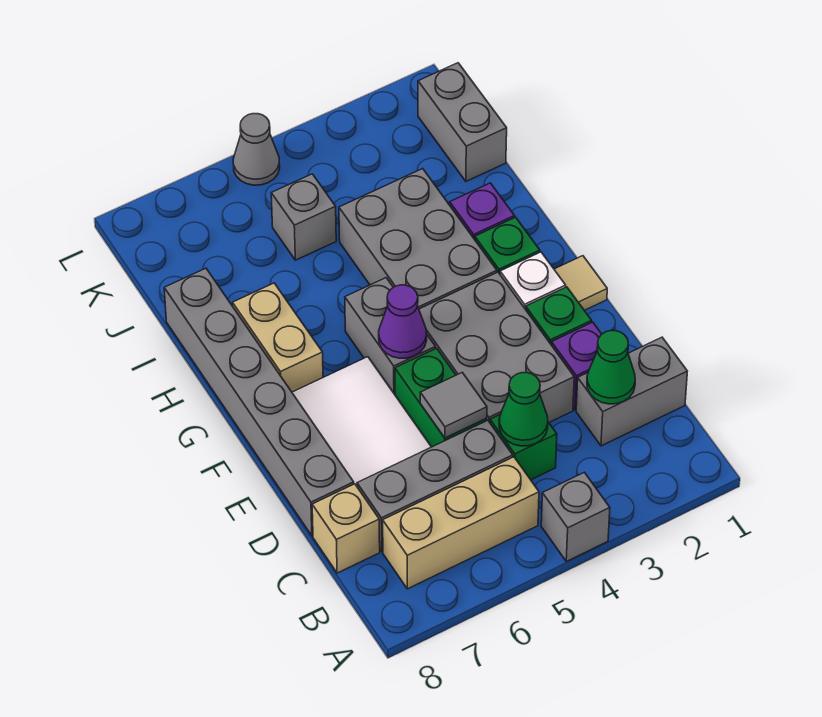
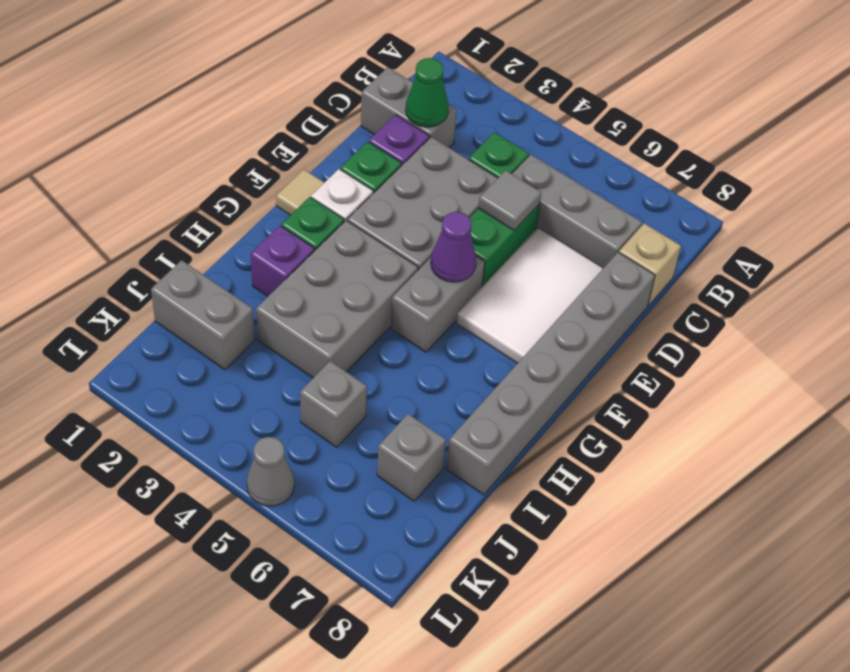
grey 1x1 brick [541,472,610,561] -> grey 1x1 brick moved to [377,414,446,501]
tan 1x3 brick [383,457,539,589] -> none
green 1x1 cone [499,373,548,446] -> none
tan 1x2 brick [233,283,323,392] -> none
grey 1x2 brick [418,63,507,181] -> grey 1x2 brick turned to [151,260,255,370]

